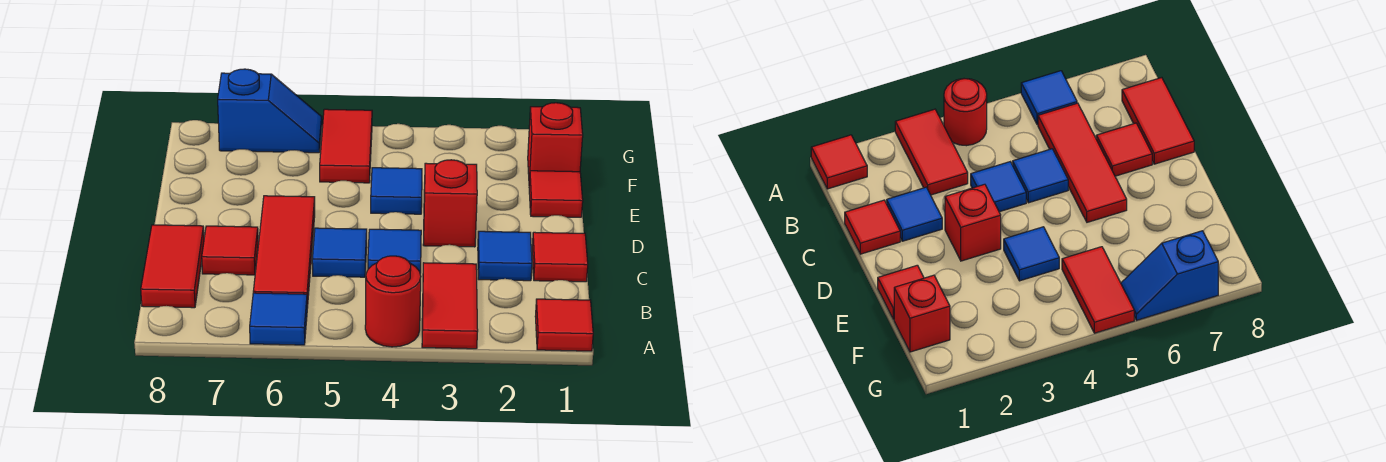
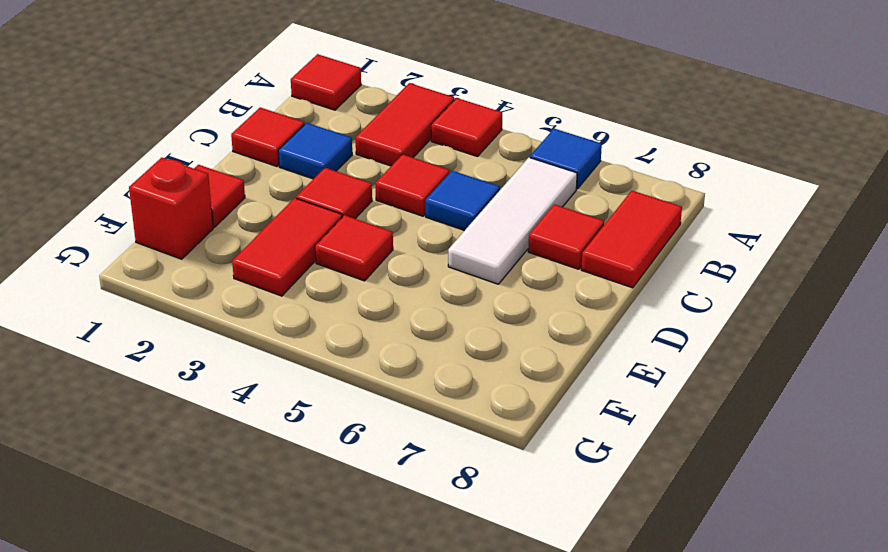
red 1x1 round brick [365,256,421,347] -> red 1x1 tile [431,98,502,156]
red 1x3 tile [253,196,315,308] -> white 1x3 tile [448,158,577,284]
blue 1x1 tile [368,229,421,273] -> red 1x1 tile [375,154,450,216]
red 1x1 brick [423,160,477,247] -> red 1x1 tile [296,168,372,219]
blue 1x1 tile [371,168,422,214] -> red 1x1 tile [315,215,393,281]
red 1x2 tile [320,109,372,183] -> red 1x2 tile moved to [232,198,342,296]
blue 1x2 slope [218,69,322,153] -> none

